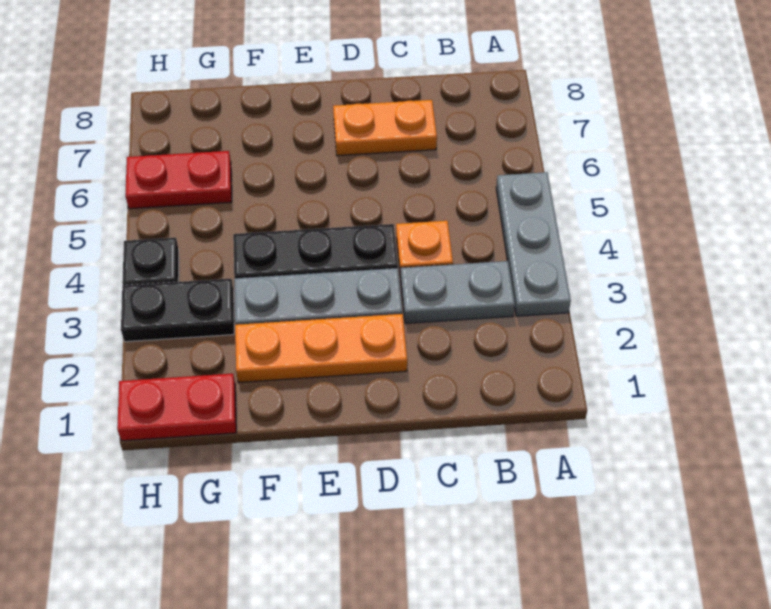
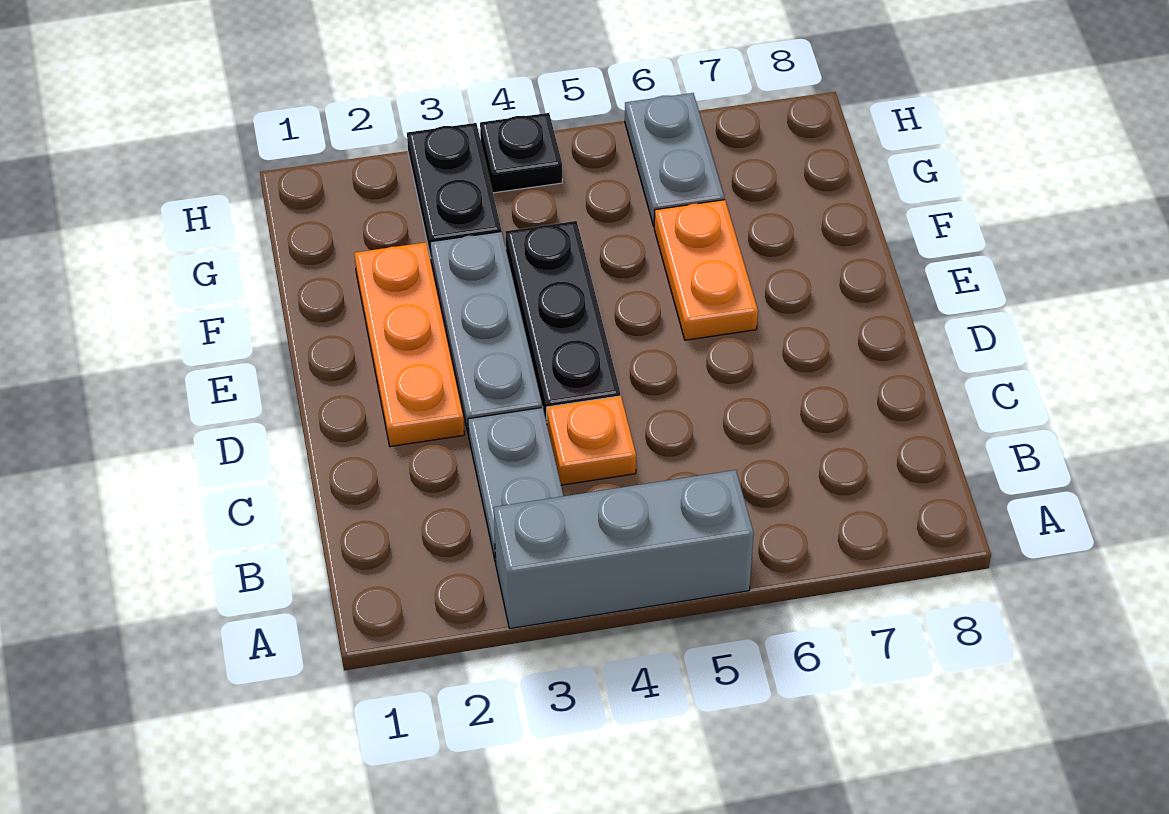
grey 1x3 plate [496,172,571,316] -> grey 1x3 brick [494,470,754,628]
orange 1x2 plate [333,100,437,156] -> orange 1x2 plate moved to [654,200,758,340]
red 1x2 plate [117,374,236,441] -> none
red 1x2 plate [125,151,232,209] -> grey 1x2 plate [625,93,724,226]

